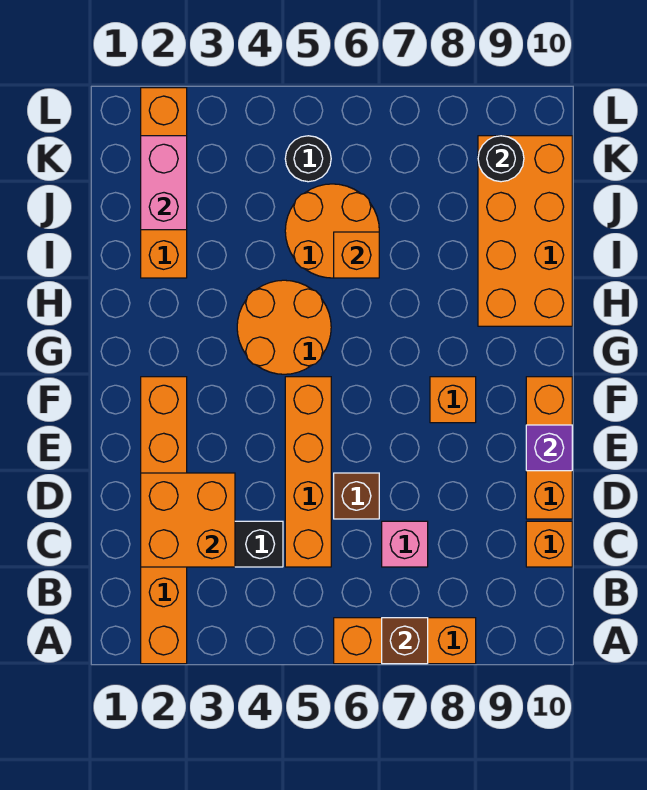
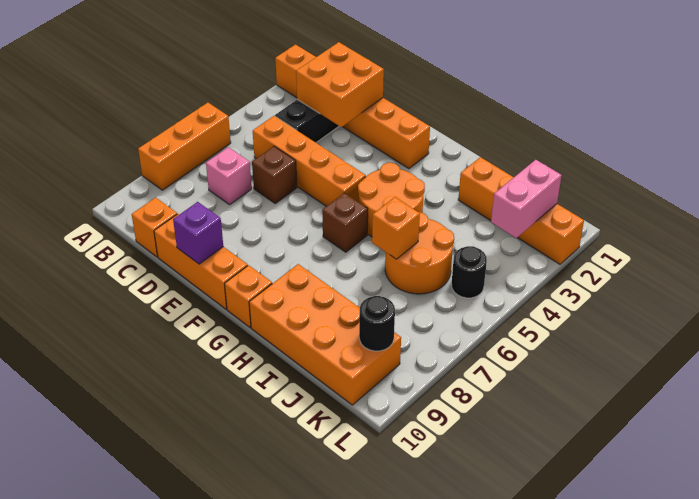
brown 1x1 brick [382,618,428,664] -> brown 1x1 brick moved to [322,193,368,252]
orange 1x1 brick [430,377,476,423] -> orange 1x1 brick moved to [225,265,272,328]
pink 1x2 brick [141,136,187,230] -> pink 1x2 brick turned to [491,160,562,238]

